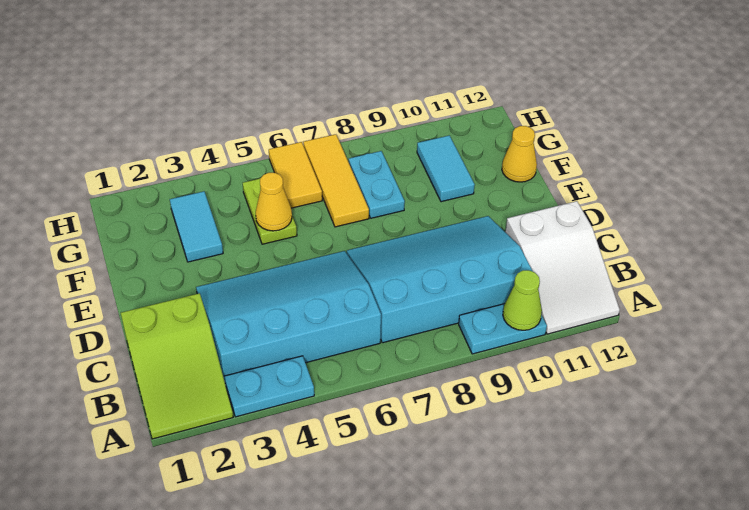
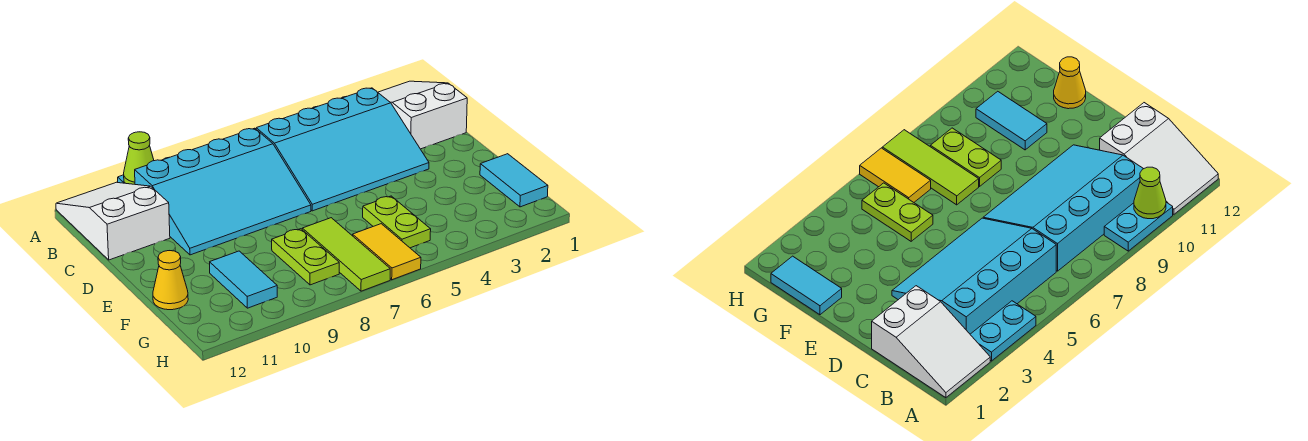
lime 2x3 slope [121,293,233,439] -> white 2x3 slope [378,81,467,149]
cyan 1x2 tile [170,191,223,262] -> cyan 1x2 tile moved to [480,154,548,207]
yellow 1x1 cone [256,173,292,231] -> none
yellow 1x3 tile [303,134,369,227] -> lime 1x3 tile [302,218,390,291]
cyan 1x2 plate [349,151,405,218] -> lime 1x2 plate [272,229,339,285]

